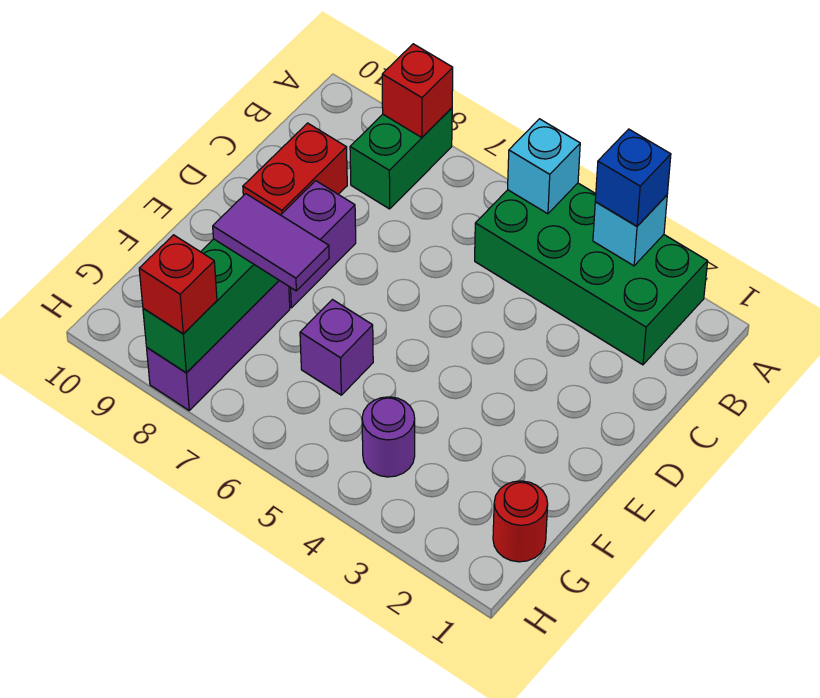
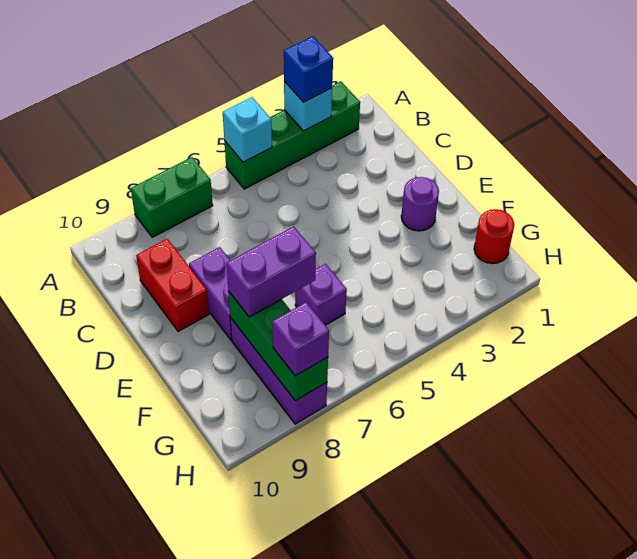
green 2x4 brick [475,183,708,365] -> green 1x4 brick [224,81,360,189]
green 1x2 brick [350,108,452,209] -> green 1x2 brick turned to [131,157,213,237]
red 1x1 brick [382,44,453,137] -> none
purple 1x2 tile [213,194,329,291] -> purple 1x2 brick [226,226,316,317]
purple 1x1 round brick [362,397,415,477] -> purple 1x1 round brick moved to [401,177,439,231]
red 1x1 brick [139,235,217,334] -> purple 1x1 brick [272,302,329,376]

